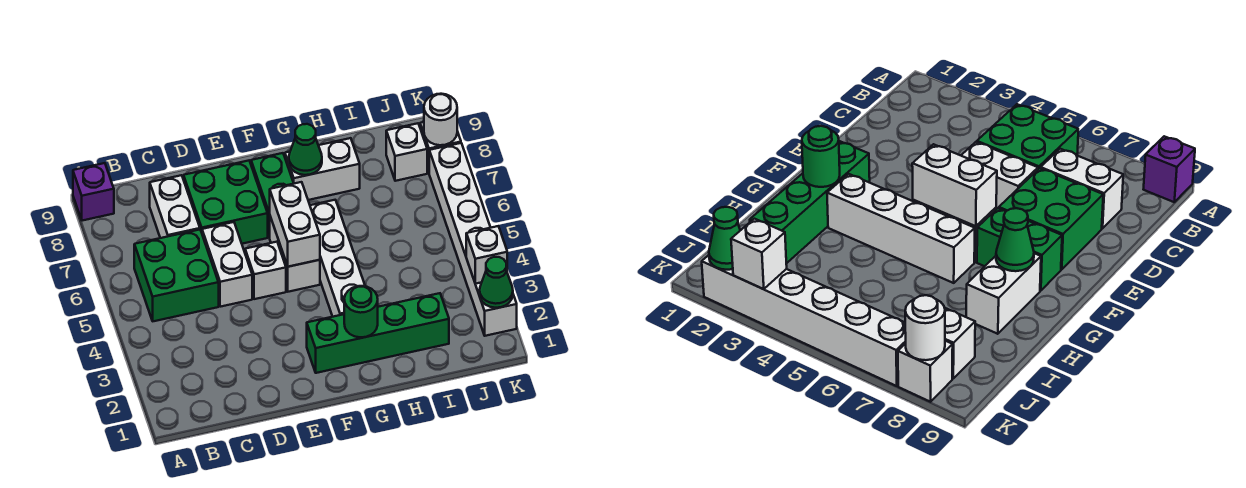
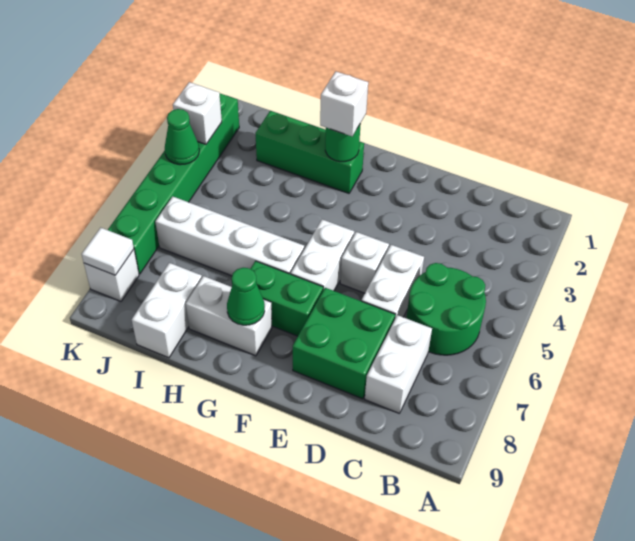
purple 1x1 brick [73,163,114,221] -> none
green 2x2 brick [134,230,219,321] -> green 2x2 round brick [406,263,486,355]
green 1x4 brick [307,293,449,373] -> green 1x3 brick [255,111,364,193]
white 1x2 brick [270,182,320,267] -> white 1x2 brick moved to [132,263,202,358]
green 1x2 brick [251,153,294,237] -> green 1x2 brick turned to [251,261,323,336]
white 1x4 brick [310,200,365,317] -> white 1x4 brick turned to [155,196,304,276]
white 1x1 brick [386,123,427,181] -> white 1x1 brick moved to [320,72,368,136]
white 1x6 brick [429,143,517,336] -> green 1x6 brick [108,94,239,274]
green 1x1 cone [480,257,513,308] -> green 1x1 cone moved to [165,109,199,165]
white 1x1 round brick [424,94,457,145] -> white 1x1 tile [82,228,134,275]

